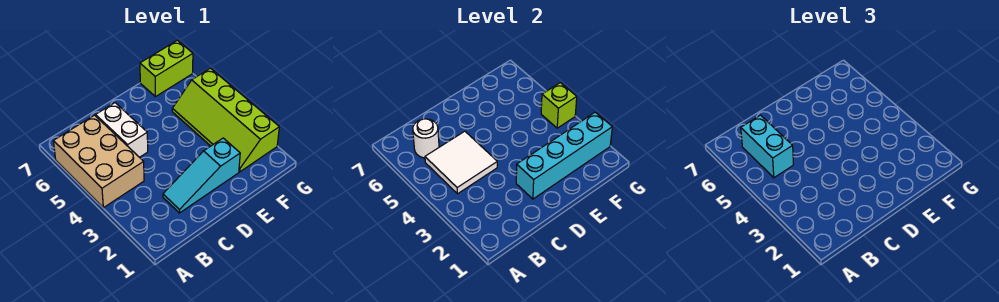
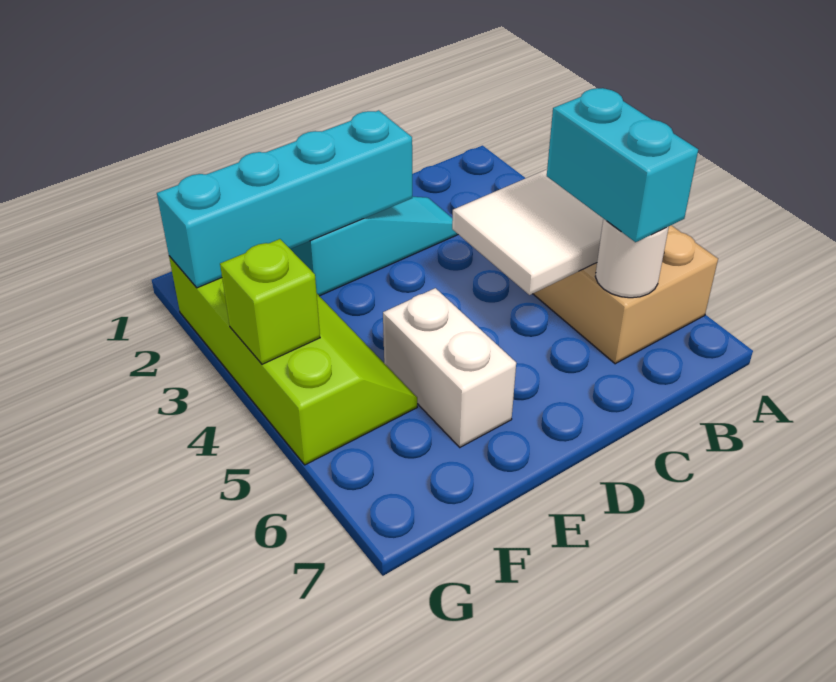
white 1x2 brick [96,103,148,157] -> white 1x2 brick moved to [383,288,516,447]
lime 1x2 brick [140,40,193,97] -> none

